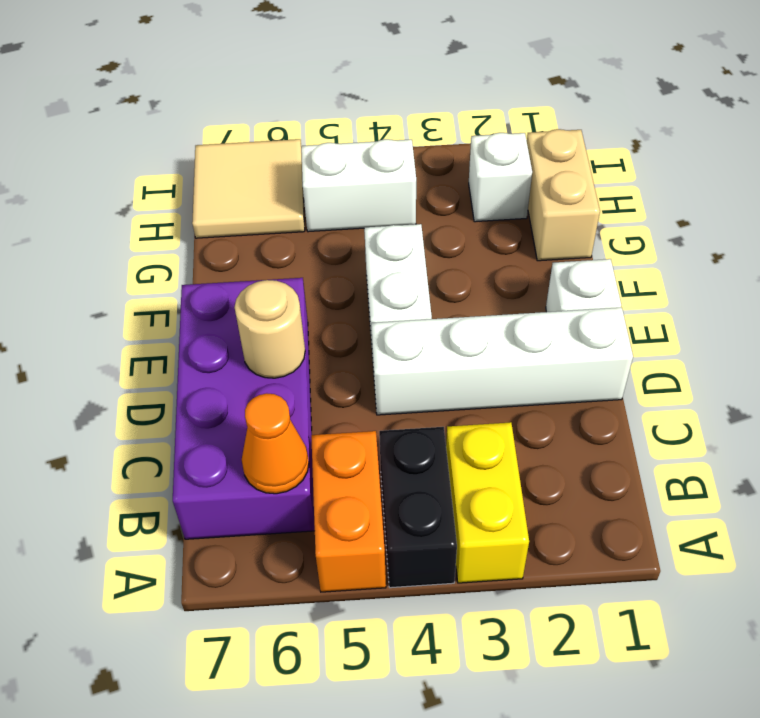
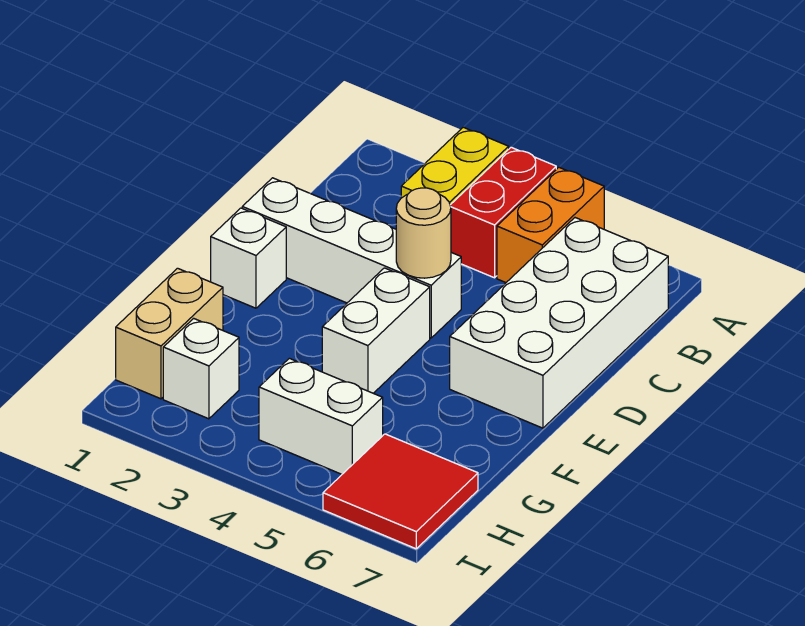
black 1x2 brick [379,427,457,588] -> red 1x2 brick [450,147,556,278]
purple 2x4 brick [173,278,315,539] -> white 2x4 brick [450,218,668,428]
orange 1x1 cone [242,393,309,494] -> none
tan 1x1 round brick [234,280,305,378] -> tan 1x1 round brick moved to [396,188,451,278]
tan 2x2 tile [192,139,305,238] -> red 2x2 tile [323,434,478,549]

